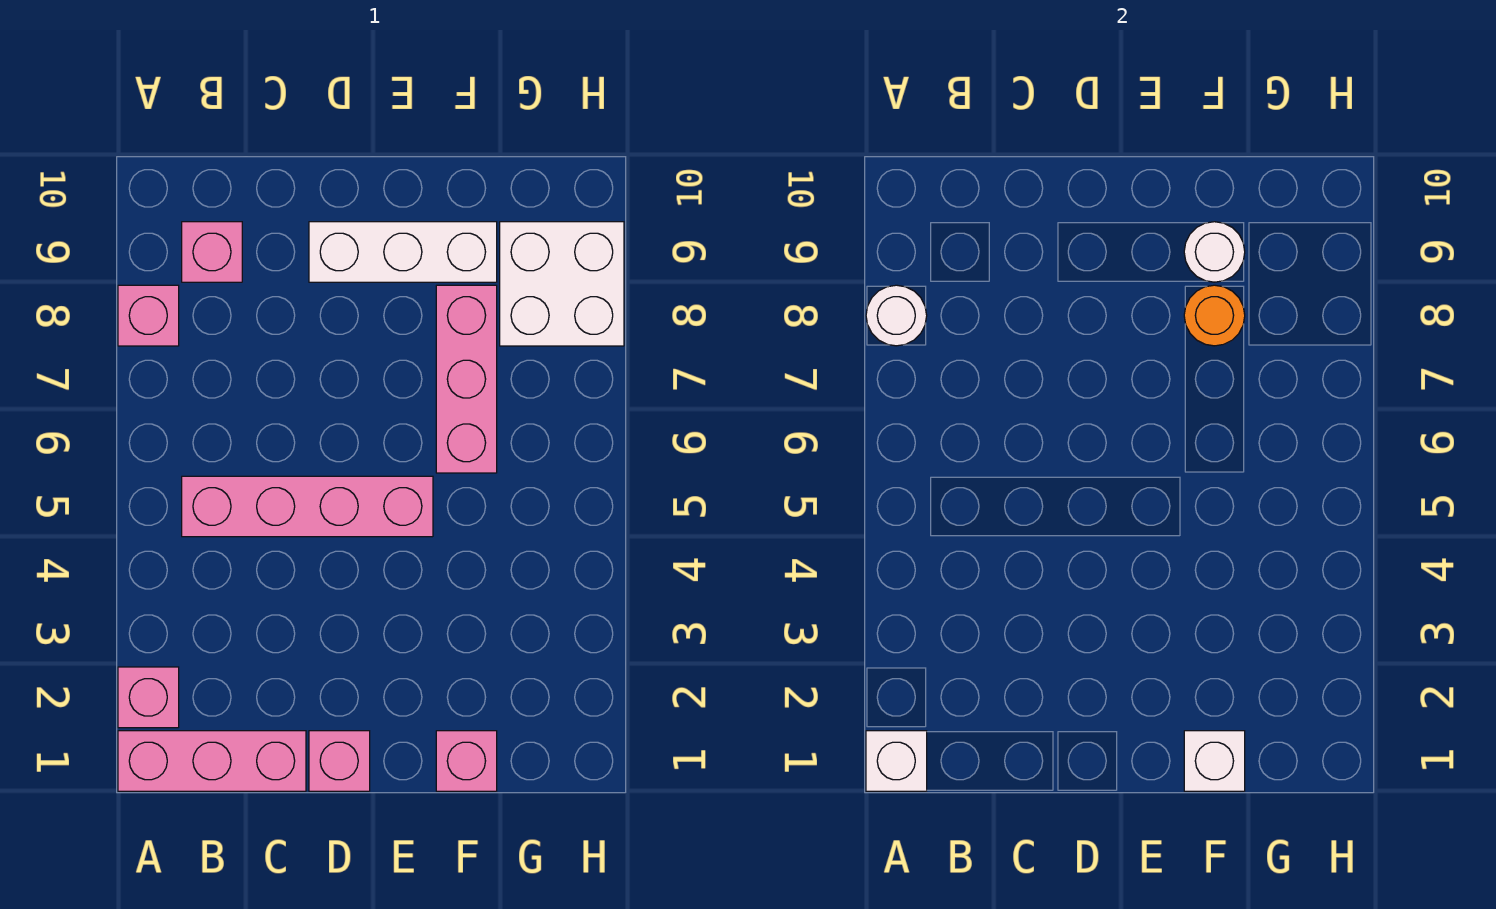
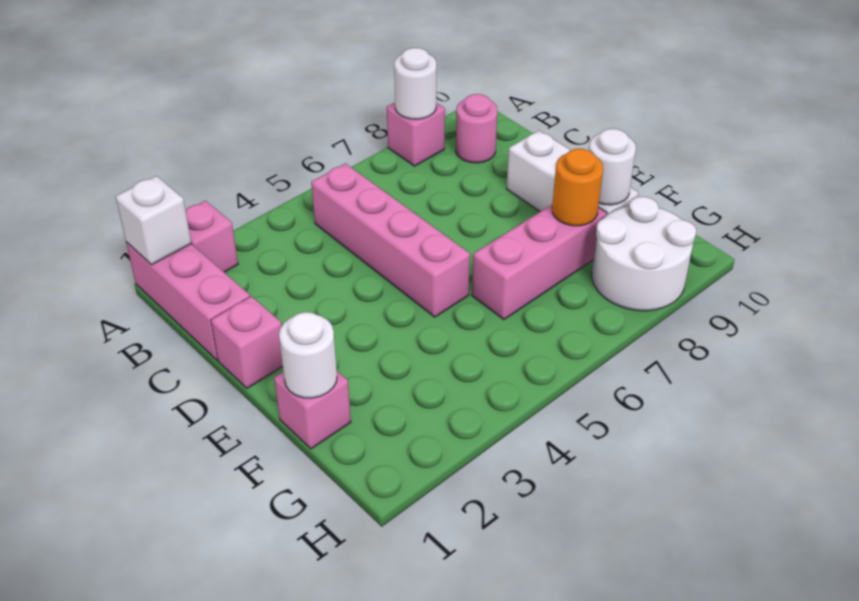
pink 1x1 brick [182,222,242,282] -> pink 1x1 round brick [456,94,497,163]
white 1x1 brick [1184,731,1245,791] -> white 1x1 round brick [279,312,337,398]
white 2x2 brick [500,222,624,346] -> white 2x2 round brick [592,197,696,311]

